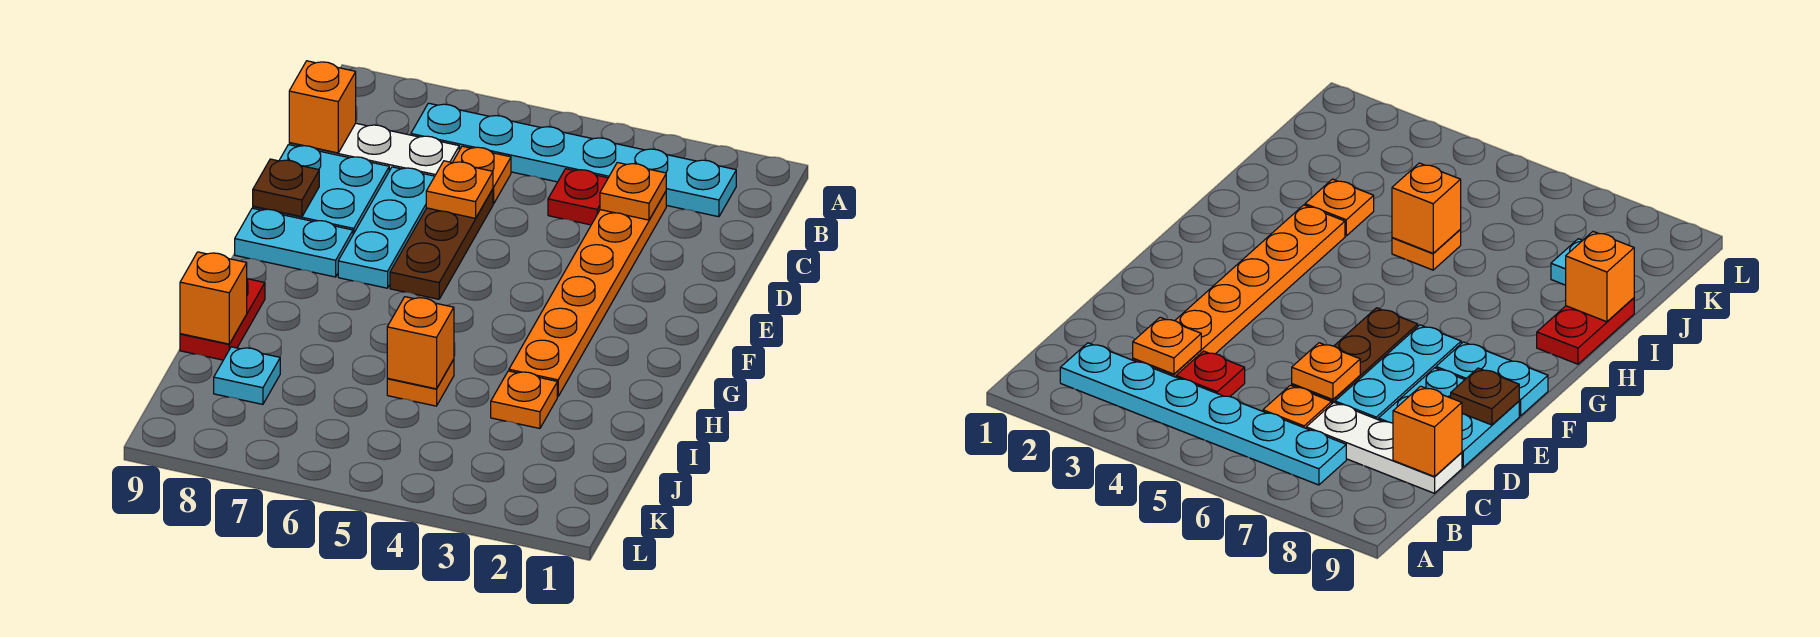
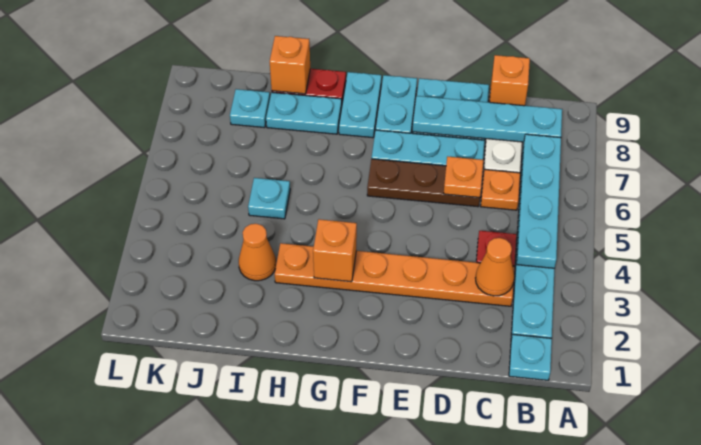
none -> cyan 1x1 plate [509,334,552,380]
none -> cyan 1x4 plate [517,134,561,268]
none -> cyan 1x4 plate [412,96,562,142]
orange 1x1 plate [600,163,666,220] -> orange 1x1 cone [476,238,514,296]
brown 1x1 plate [253,159,319,217] -> none
none -> cyan 1x2 plate [339,72,381,138]
none -> cyan 1x2 plate [266,92,342,134]
orange 1x1 plate [491,371,557,428] -> orange 1x1 cone [239,224,276,281]
orange 1x1 plate [387,359,454,406] -> cyan 1x1 plate [248,178,290,219]
orange 1x1 brick [387,297,454,389] -> orange 1x1 brick moved to [313,219,357,282]

